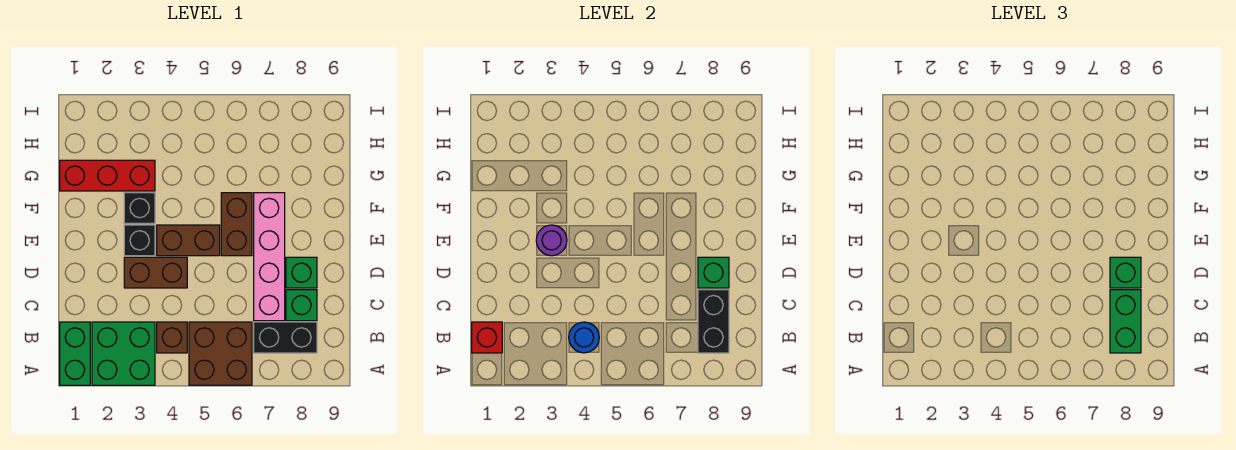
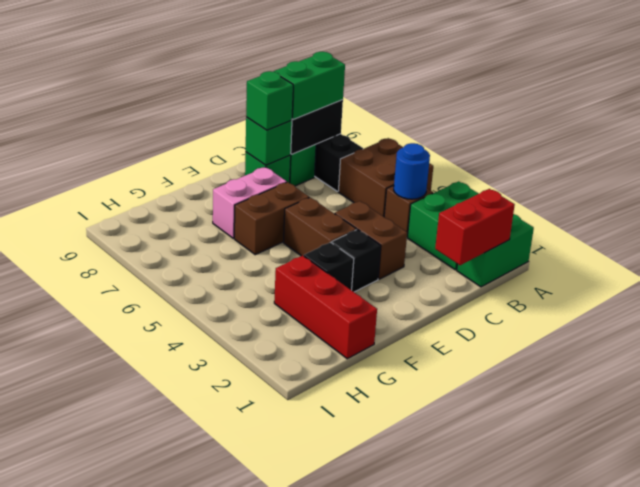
red 1x1 brick [472,322,502,353] -> red 1x2 brick [435,189,515,265]
pink 1x4 brick [254,193,285,321] -> pink 1x2 brick [213,167,287,238]
purple 1x1 round brick [536,225,567,256] -> none

